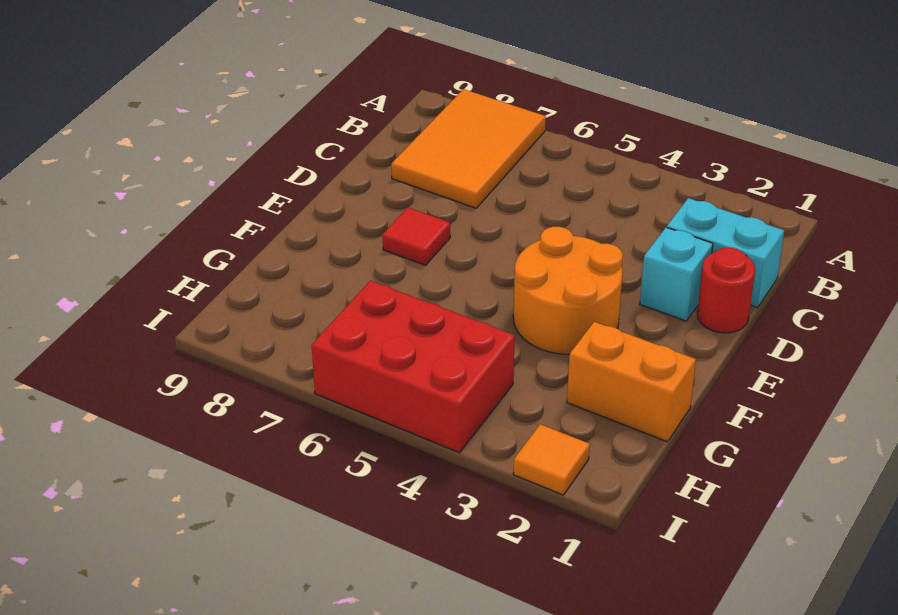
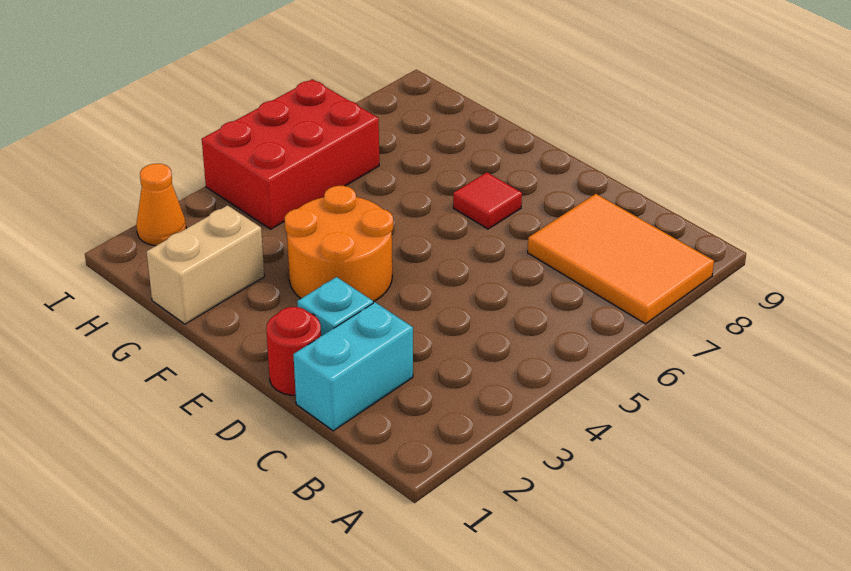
orange 1x2 brick [567,322,696,442] -> tan 1x2 brick [147,205,264,324]
orange 1x1 tile [513,424,590,495] -> orange 1x1 cone [136,164,186,246]

